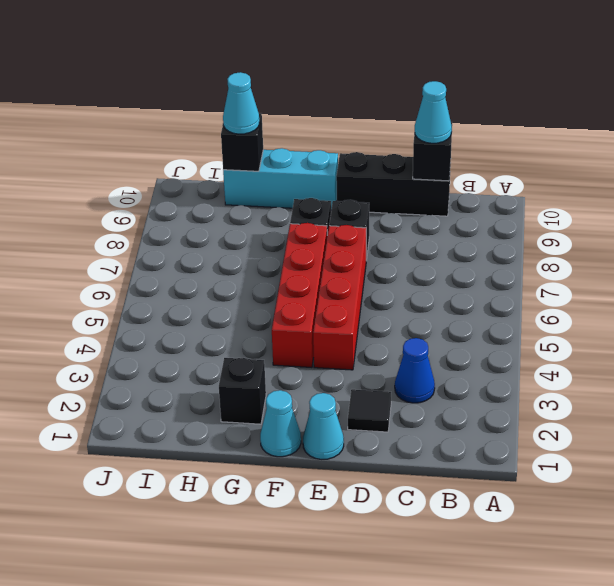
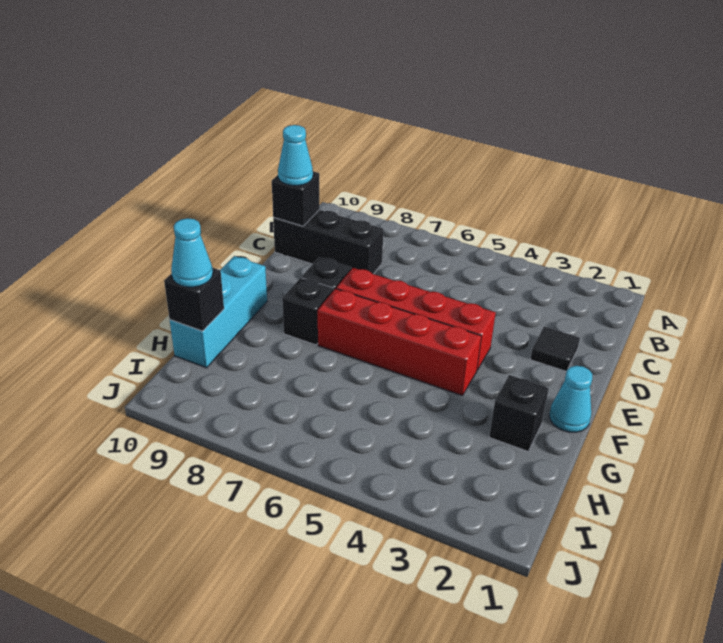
blue 1x1 cone [395,338,435,403] -> none
black 1x3 brick [336,152,451,216] -> black 1x3 brick turned to [273,210,384,274]
cyan 1x1 cone [303,393,344,459] -> none

